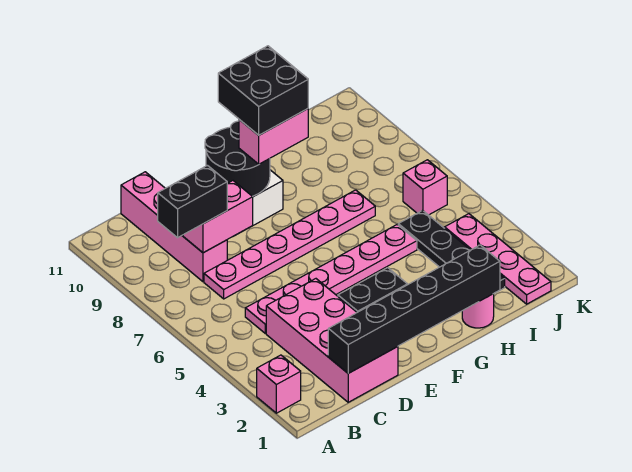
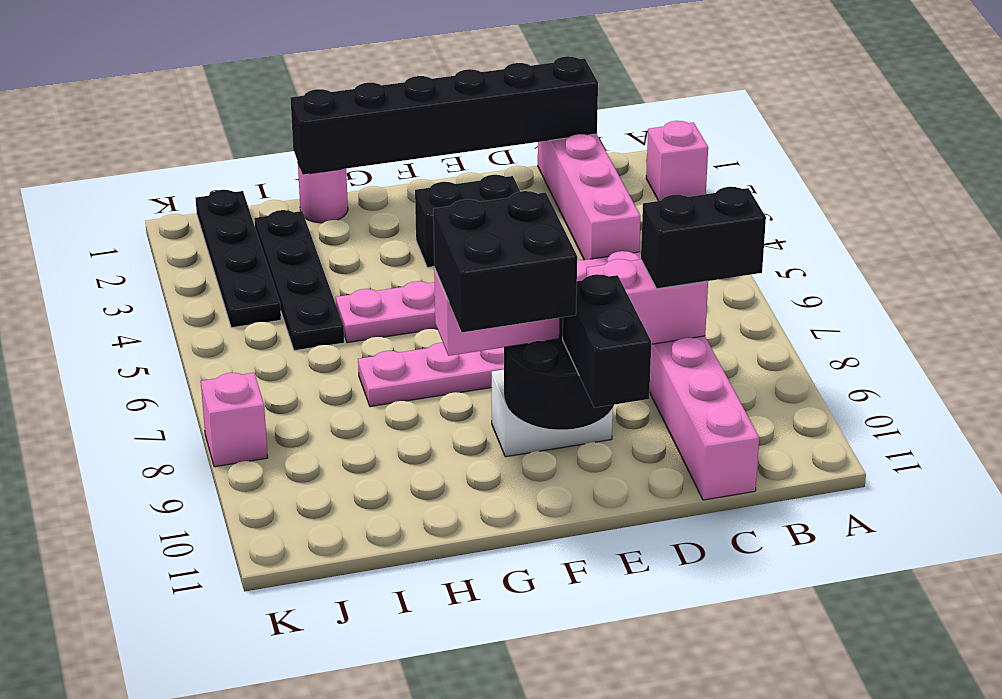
pink 2x4 brick [266,279,398,402] -> pink 1x4 brick [538,134,640,260]
none -> black 1x2 brick [563,274,651,408]
pink 1x4 plate [445,214,551,304] -> black 1x4 plate [196,190,281,328]
pink 1x1 brick [403,160,447,215] -> pink 1x1 brick moved to [201,373,268,467]

